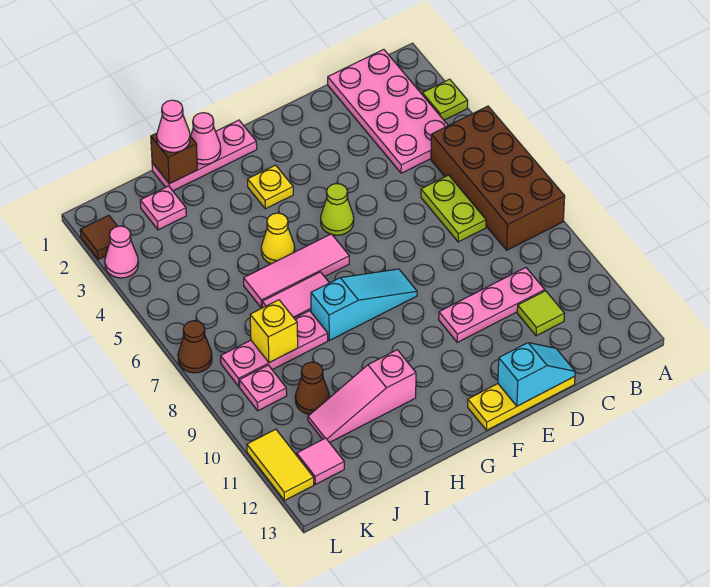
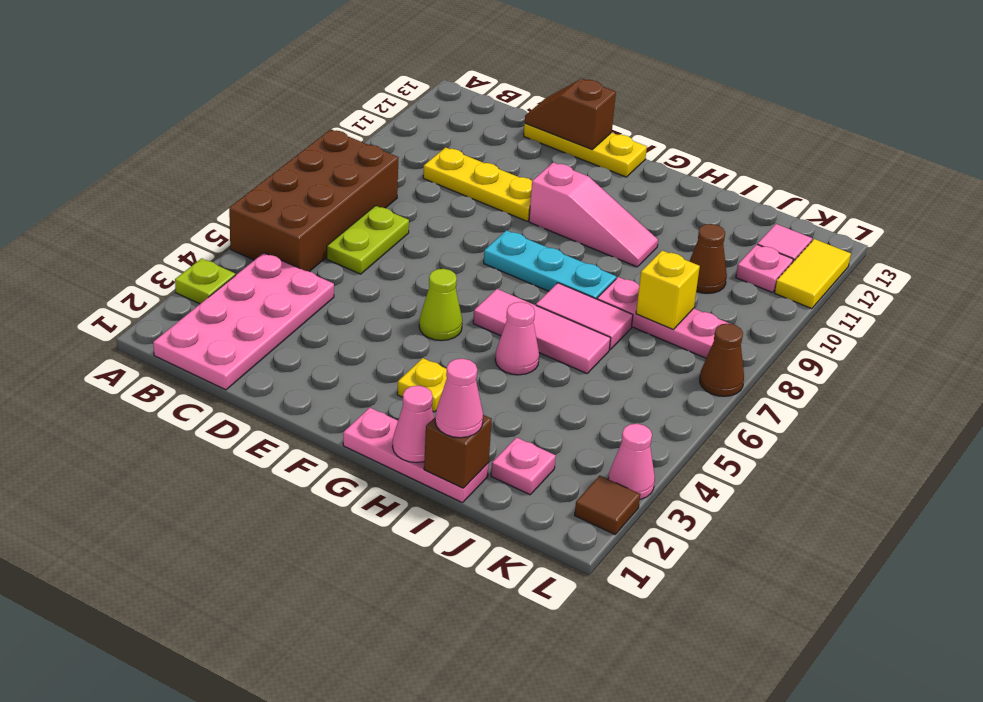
pink 1x3 plate [439,267,545,342] -> yellow 1x3 plate [423,147,532,221]
lime 1x1 tile [517,291,564,336] -> none
cyan 1x2 slope [498,343,575,406] -> brown 1x2 slope [525,79,616,150]
cyan 1x3 slope [311,269,417,340] -> cyan 1x3 plate [484,230,616,299]
yellow 1x1 cone [261,213,295,264] -> pink 1x1 cone [495,302,539,375]
pink 1x3 slope [308,350,416,443] -> pink 1x3 slope moved to [529,162,658,267]
pink 1x1 plate [239,365,287,411] -> pink 1x1 plate moved to [736,245,793,293]

